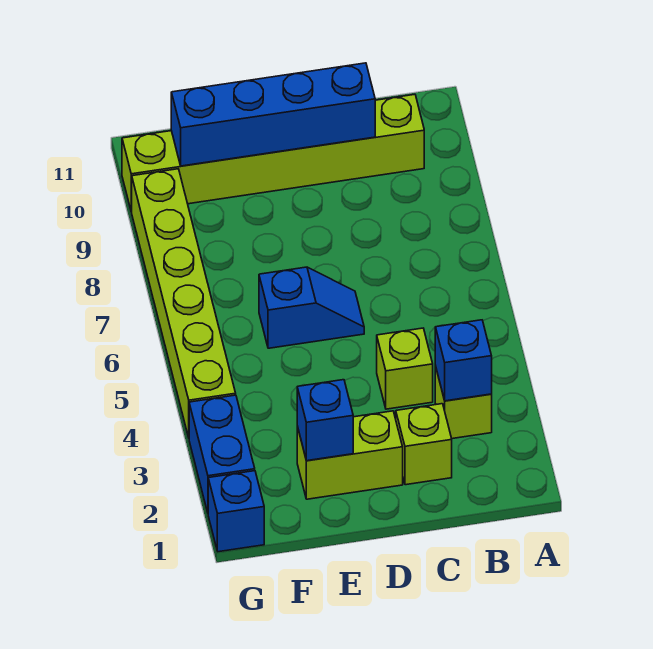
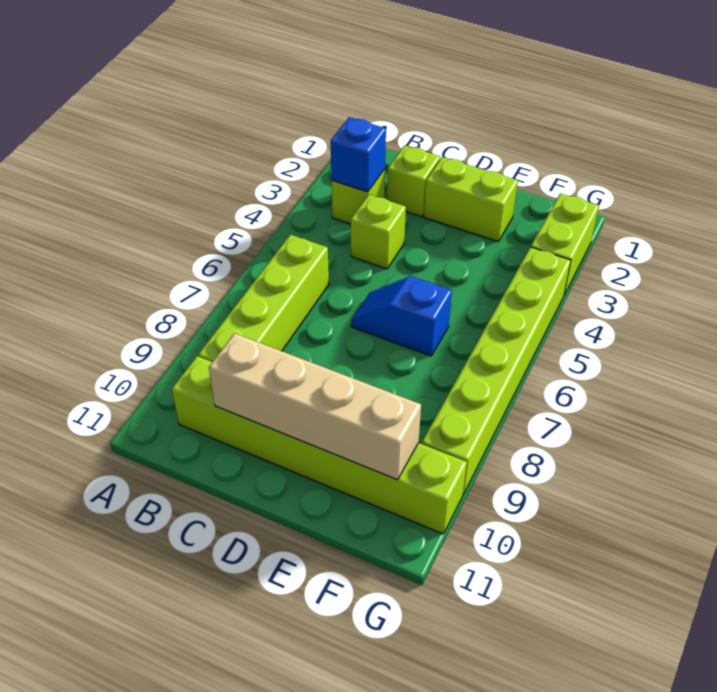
none -> lime 1x4 brick [198,235,329,362]
blue 1x4 brick [171,63,375,166] -> tan 1x4 brick [209,333,421,480]
blue 1x1 brick [297,380,353,461] -> none
blue 1x1 brick [208,471,264,552] -> none
blue 1x2 brick [189,395,255,513] -> lime 1x2 brick [531,193,599,295]

